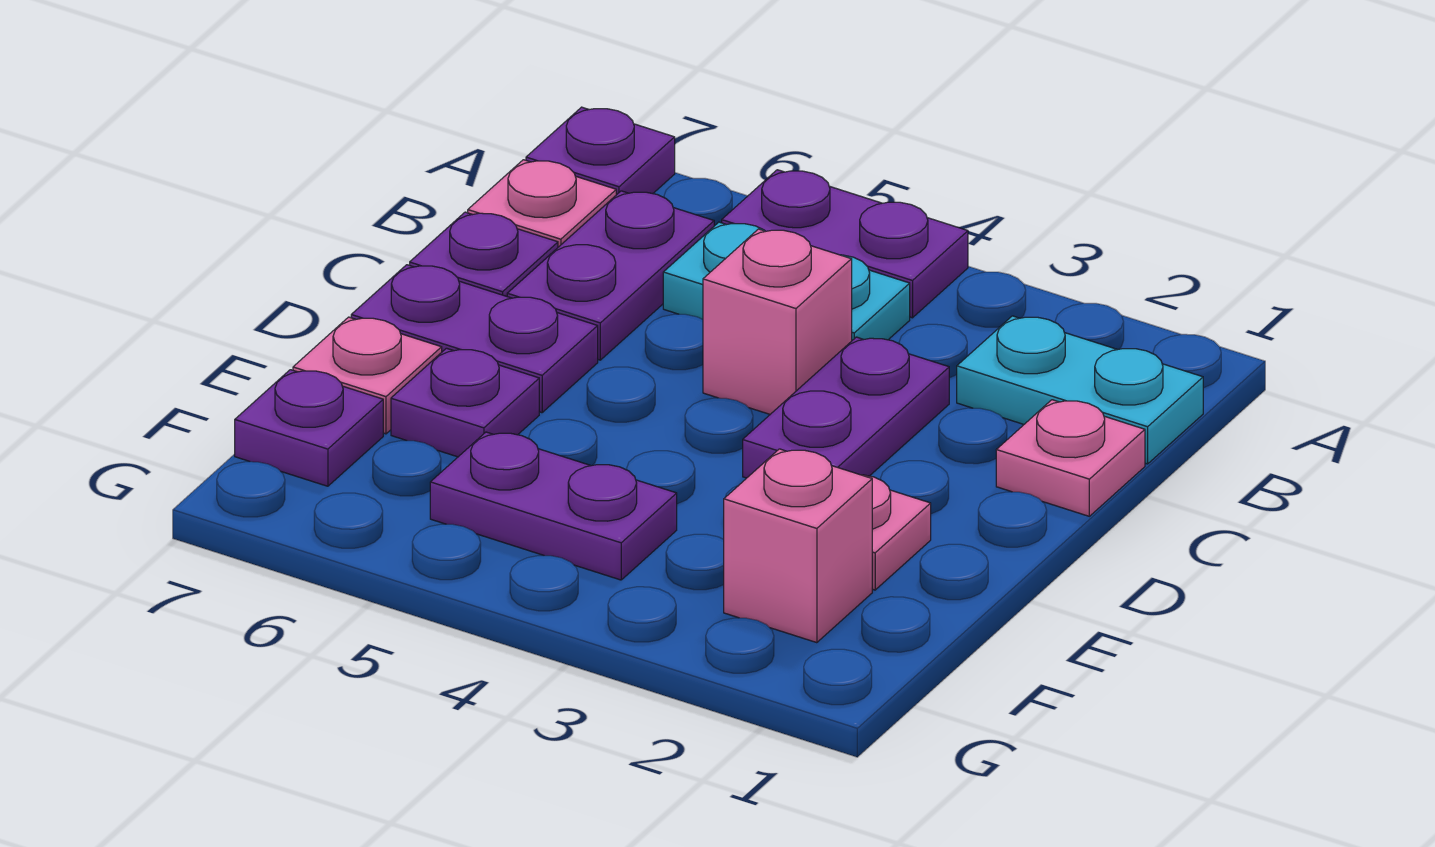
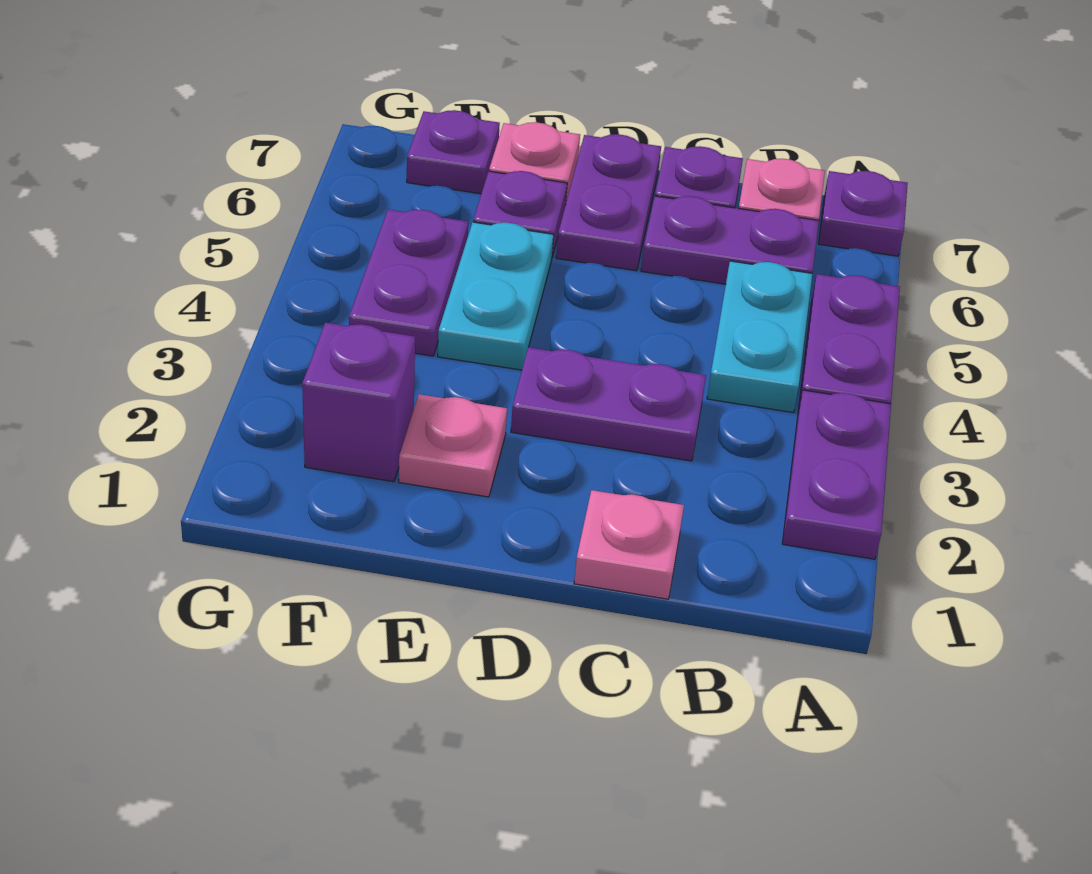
none -> purple 1x2 plate [782,390,891,559]
cyan 1x2 plate [957,316,1203,464] -> cyan 1x2 plate moved to [438,222,553,370]
pink 1x1 brick [703,229,852,414] -> none
pink 1x1 brick [724,449,872,643] -> purple 1x1 brick [302,323,415,482]

